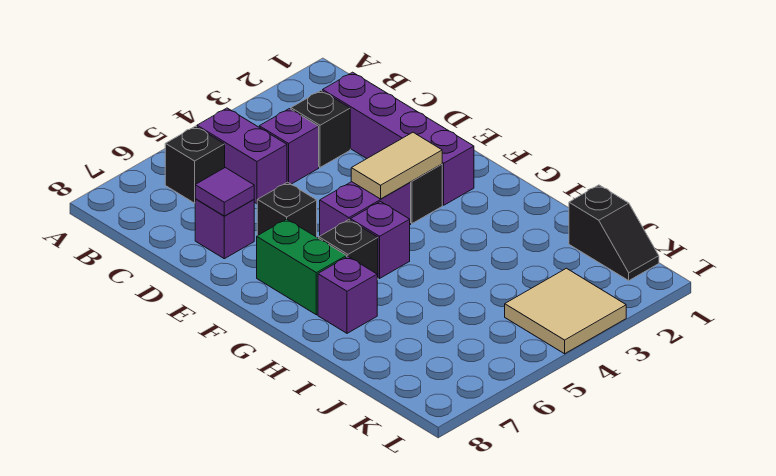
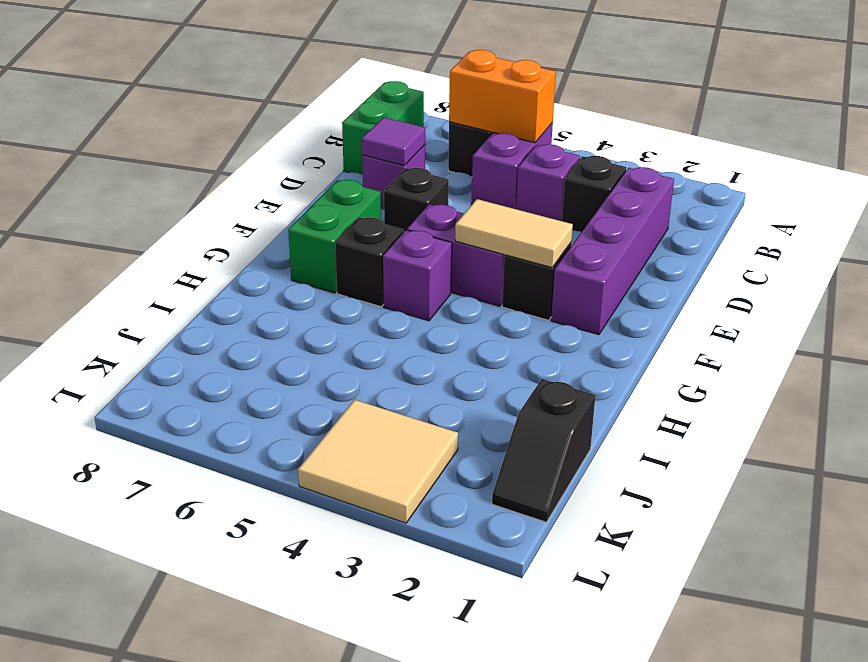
none -> orange 1x2 brick [449,50,556,143]
none -> green 1x2 brick [342,81,424,175]
purple 1x1 brick [318,257,377,333] -> none

